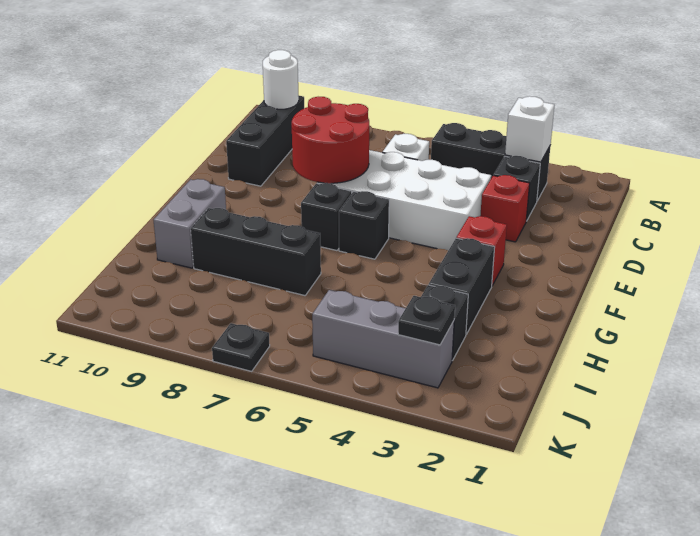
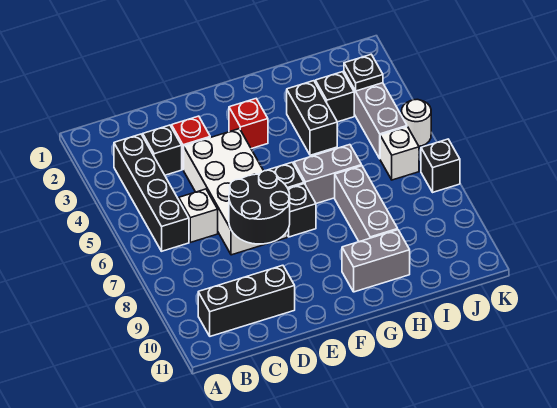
black 1x3 brick [431,123,551,201] -> black 1x4 brick [114,134,189,251]
white 1x1 brick [505,96,554,162] -> white 1x1 brick moved to [380,127,419,180]
white 1x1 round brick [263,50,299,109] -> white 1x1 round brick moved to [402,99,431,146]
red 2x2 round brick [292,97,369,183] -> black 2x2 round brick [229,170,290,244]
black 1x2 brick [429,238,495,334] -> black 1x2 brick turned to [287,81,337,155]
none -> grey 1x2 brick [294,145,362,204]
black 1x3 brick [191,208,321,296] -> grey 1x3 brick [335,166,398,242]
black 1x1 plate [212,323,270,371] -> black 1x1 brick [421,139,460,192]

